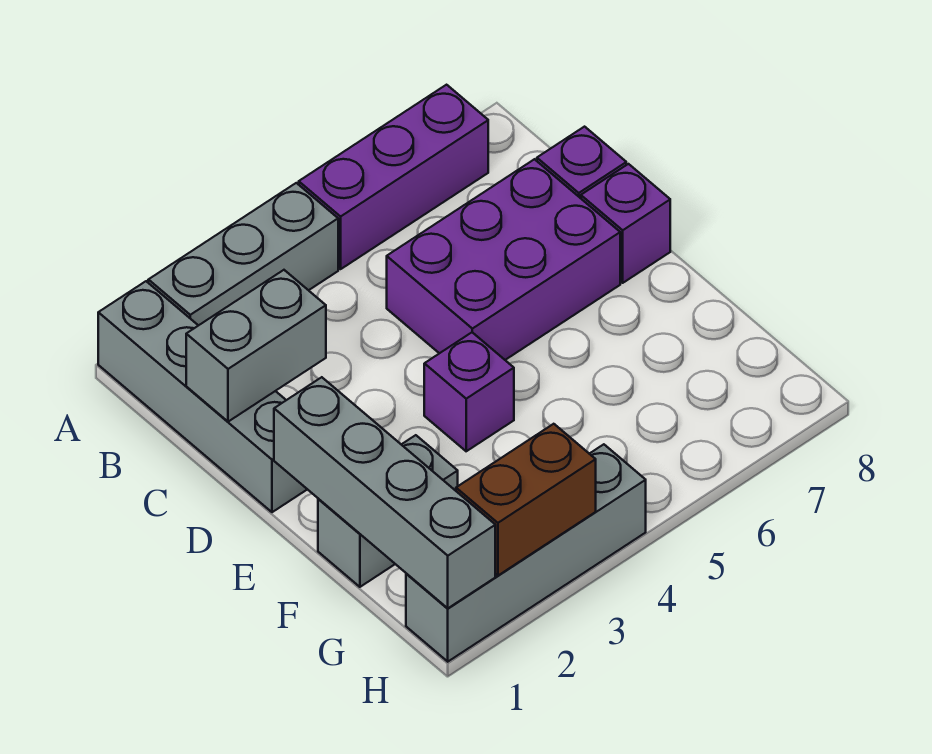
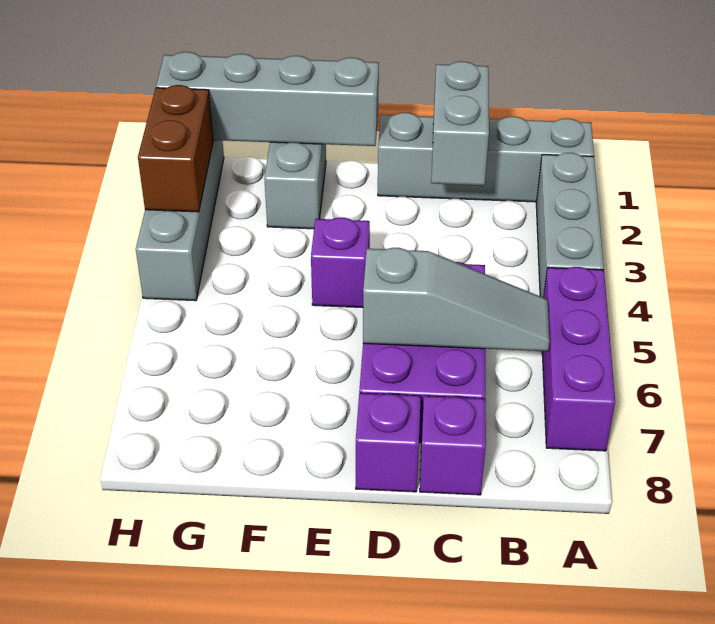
none -> grey 1x3 slope [363,248,550,351]

